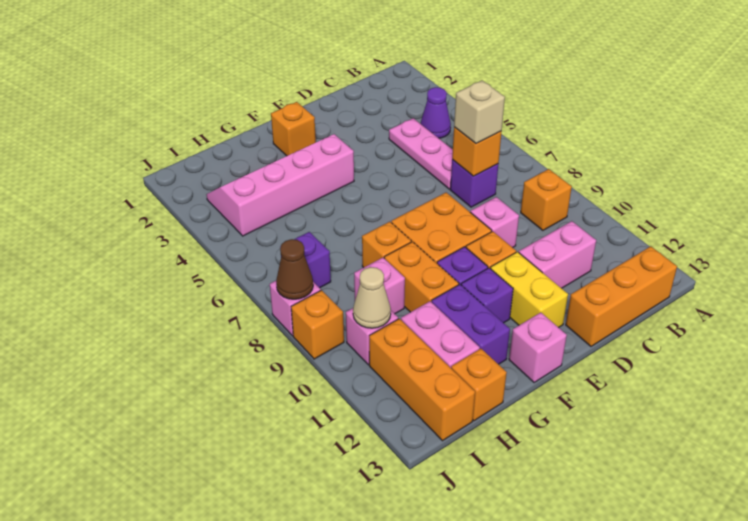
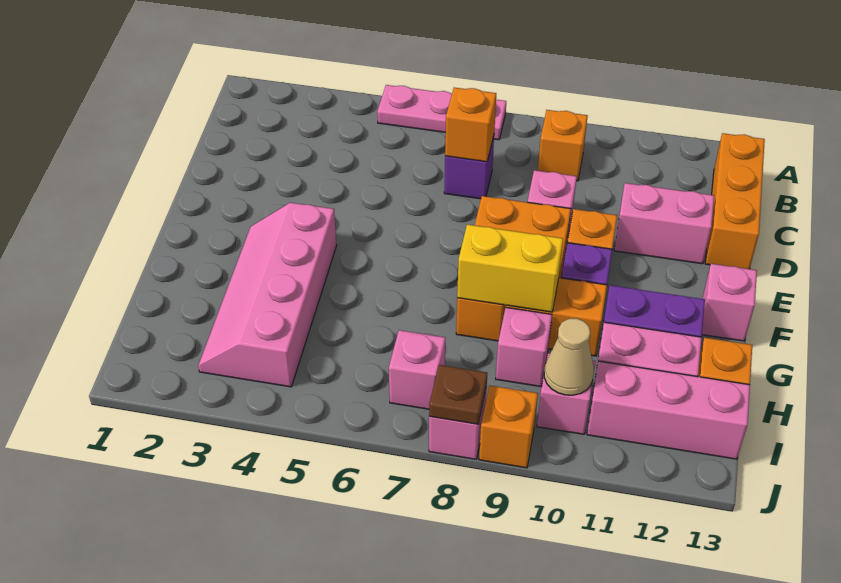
purple 1x1 cone [421,87,451,138] -> none
pink 1x3 plate [389,118,453,189] -> pink 1x3 plate moved to [377,85,506,140]
tan 1x1 brick [454,80,505,144] -> none
pink 1x2 brick [519,221,596,288] -> pink 1x2 brick turned to [614,183,714,264]
yellow 1x2 brick [490,252,568,328] -> yellow 1x2 brick moved to [457,224,563,312]
orange 1x1 brick [271,102,316,156] -> none
purple 1x1 brick [461,268,513,323] -> none
purple 1x1 brick [294,232,331,288] -> pink 1x1 brick [389,330,445,409]
orange 1x3 brick [369,319,475,441] -> pink 1x3 brick [587,361,750,459]
brown 1x1 cone [276,239,313,299] -> brown 1x1 plate [429,365,487,424]

